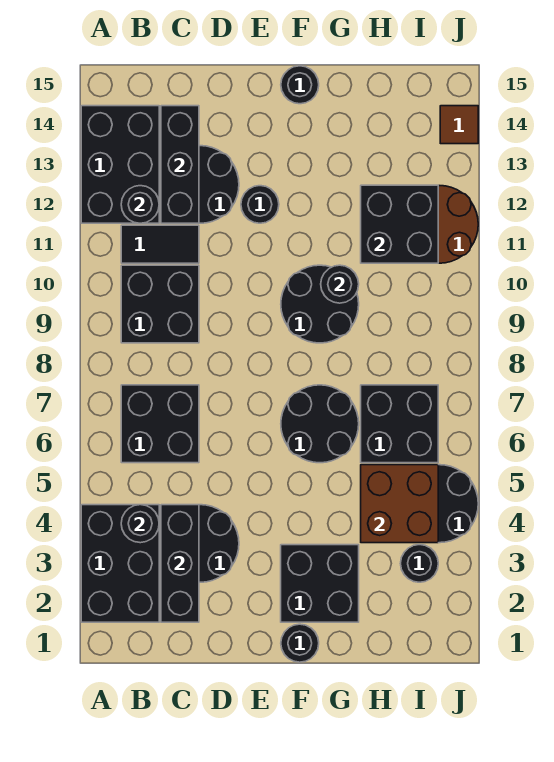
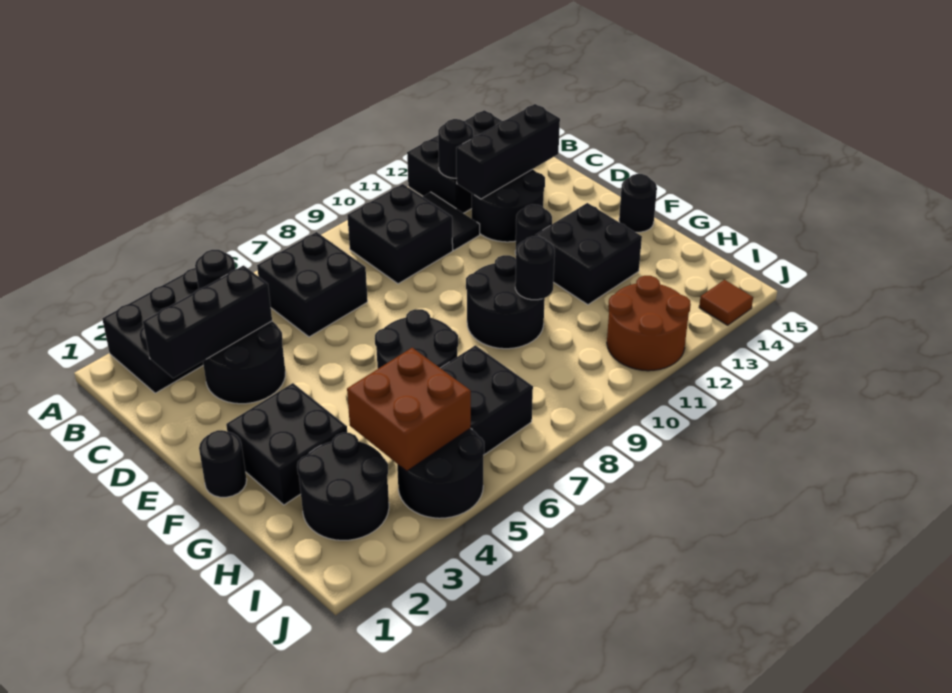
black 2x2 brick [361,185,438,263] -> black 2x2 brick moved to [535,203,642,305]
black 1x1 round brick [401,545,438,582] -> black 2x2 round brick [297,433,389,540]

